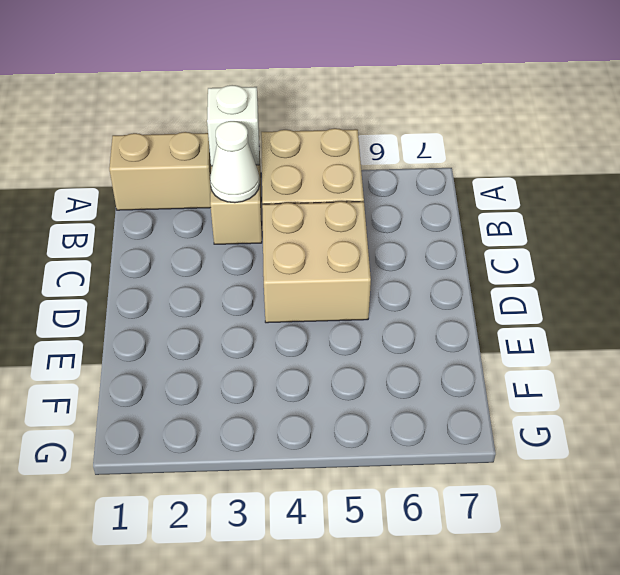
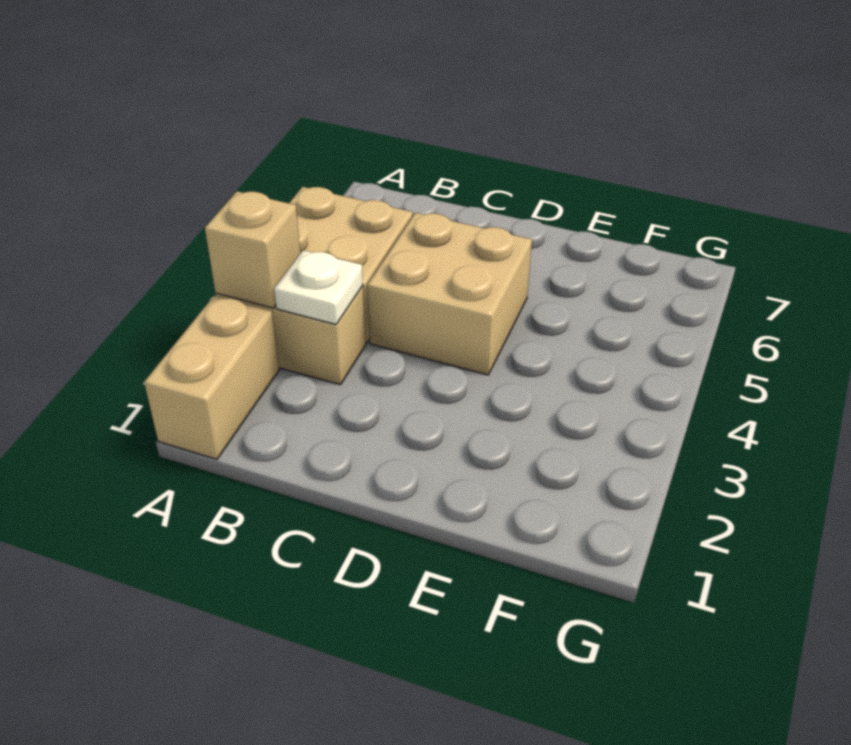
white 1x1 brick [207,85,259,166] -> tan 1x1 brick [205,191,300,308]
white 1x1 cone [210,121,260,203] -> white 1x1 plate [274,250,363,324]

